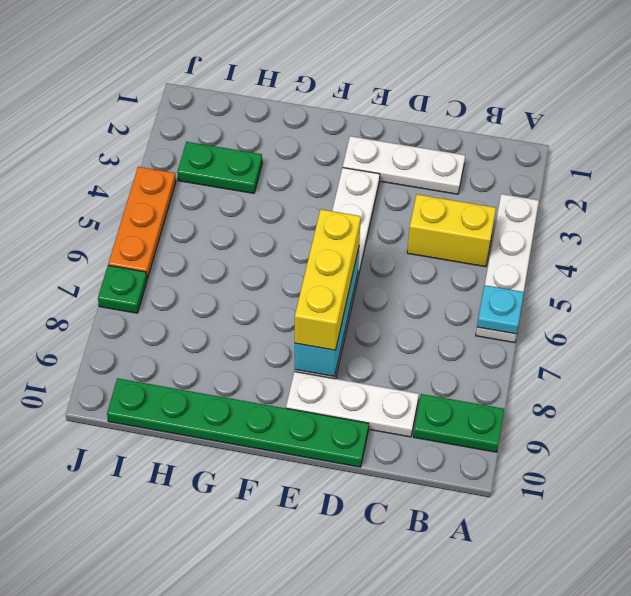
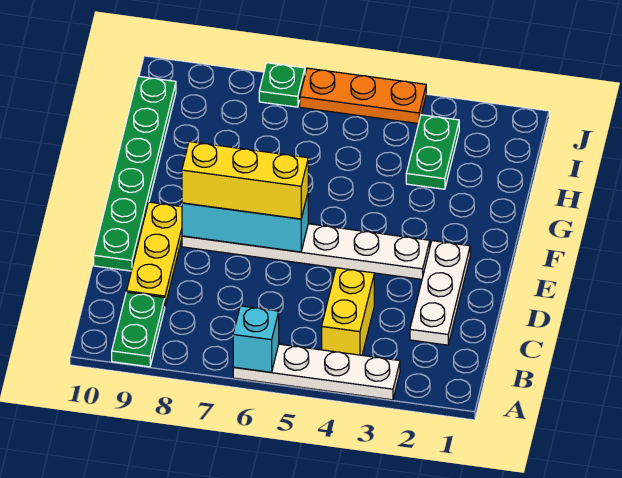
cyan 1x1 plate [477,285,524,334] -> cyan 1x1 brick [233,306,279,372]
white 1x3 plate [286,372,419,437] -> yellow 1x3 plate [127,202,182,305]

